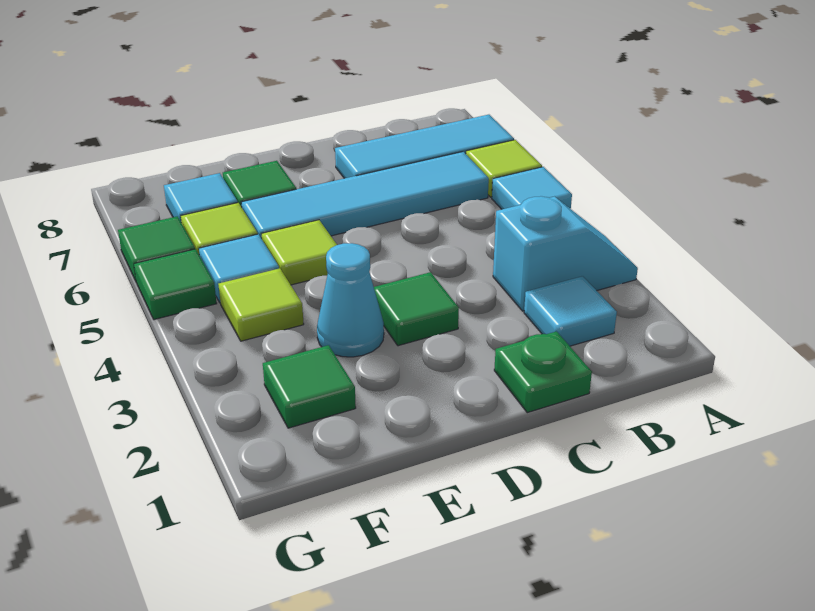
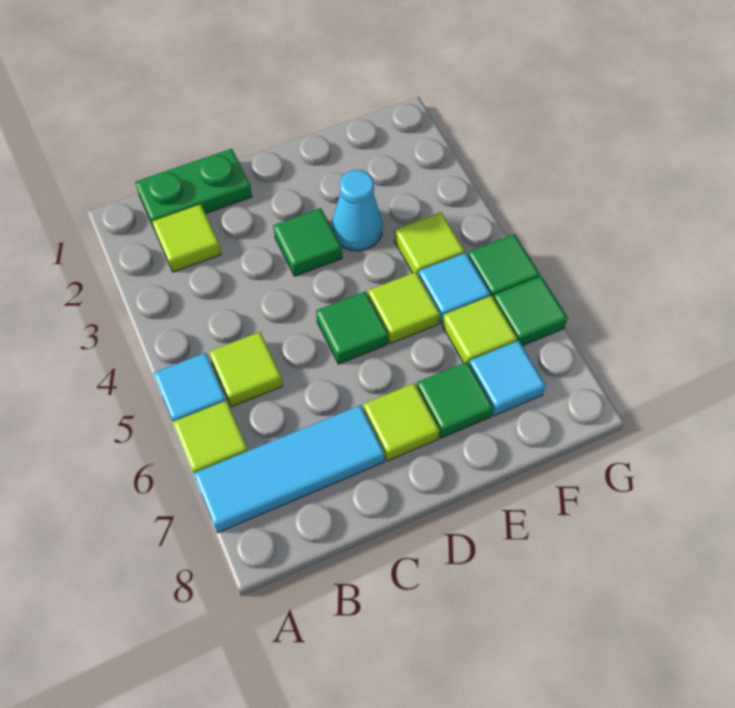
cyan 1x2 slope [493,196,638,311] -> none
cyan 1x1 tile [524,276,617,346] -> lime 1x1 tile [152,204,221,272]
none -> lime 1x1 tile [209,332,283,407]
cyan 1x4 tile [241,152,489,239] -> none
green 1x1 plate [494,332,592,413] -> green 1x2 plate [135,149,252,230]
none -> lime 1x1 tile [363,383,440,461]
green 1x1 tile [263,345,356,428] -> green 1x1 tile moved to [316,291,388,364]

